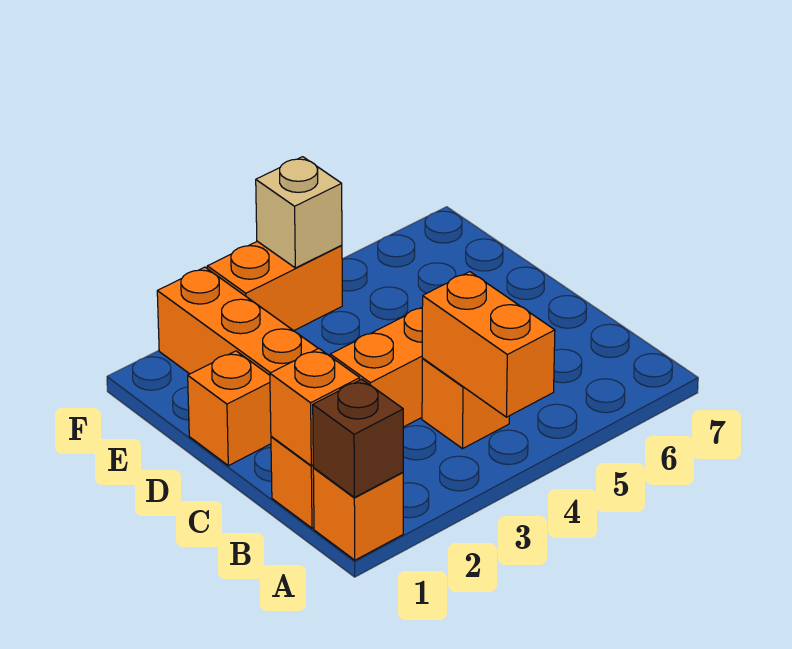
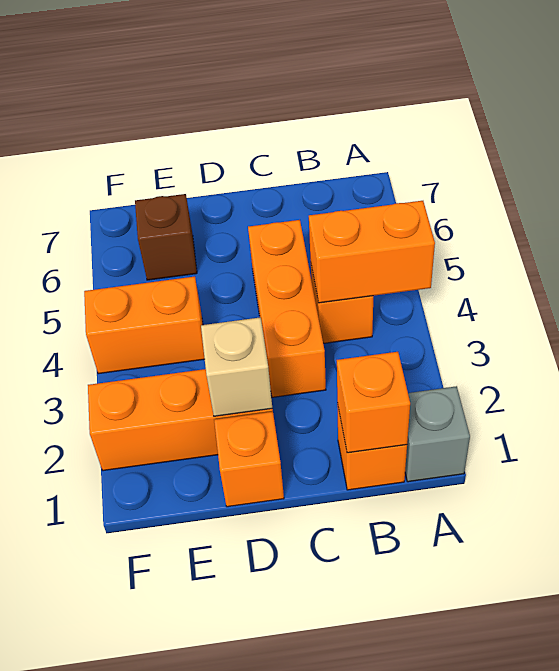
orange 1x1 brick [313,468,403,560] -> grey 1x1 brick [405,386,470,482]
brown 1x1 brick [313,379,403,497] -> brown 1x1 brick moved to [135,194,197,280]
orange 1x2 brick [207,241,342,331] -> orange 1x2 brick turned to [84,276,205,374]
tan 1x1 brick [256,157,342,268] -> tan 1x1 brick moved to [201,317,272,416]

